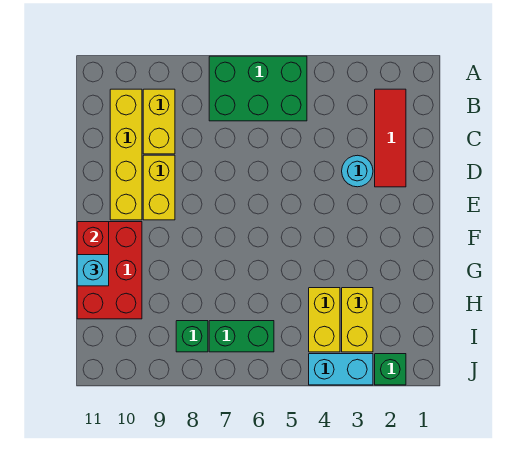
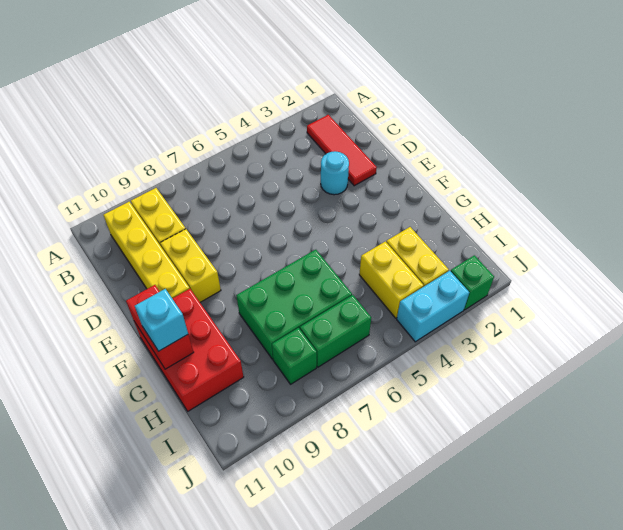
green 2x3 brick [209,56,307,121] -> green 2x3 brick moved to [236,250,352,359]

